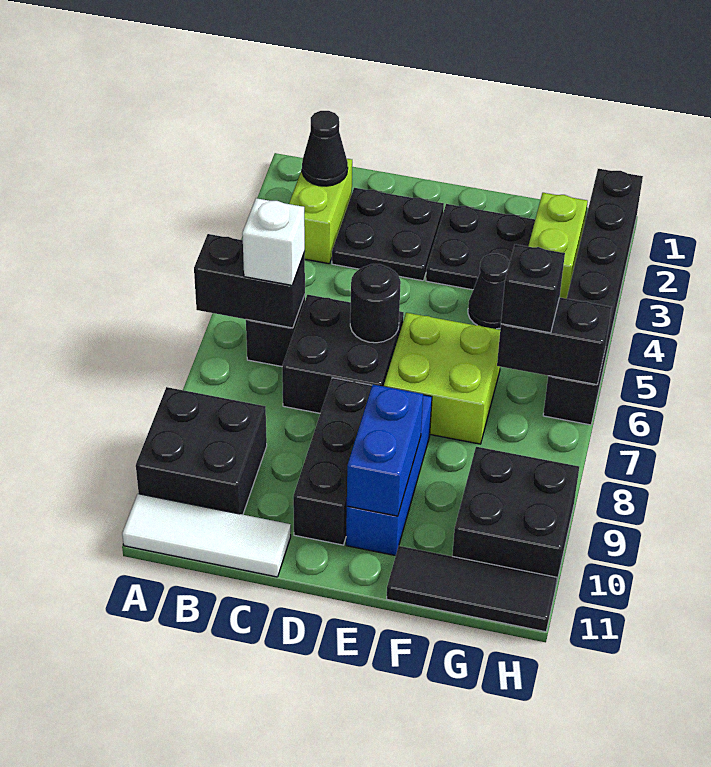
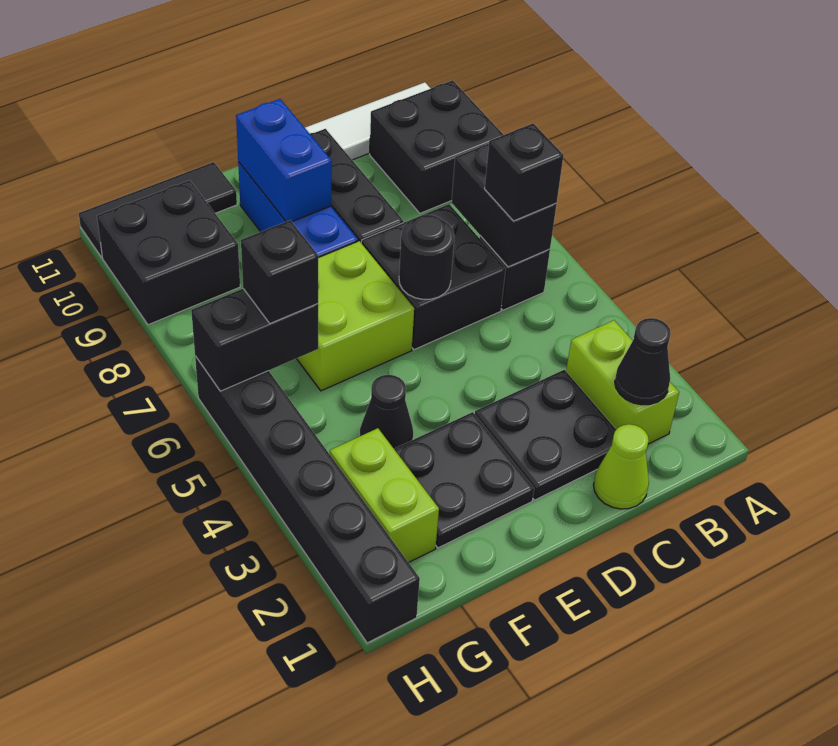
black 1x2 brick [194,234,305,328] -> black 1x2 brick turned to [451,144,557,267]
white 1x1 brick [242,198,305,285] -> black 1x1 brick [485,123,564,221]
none -> lime 1x1 cone [593,424,649,509]

